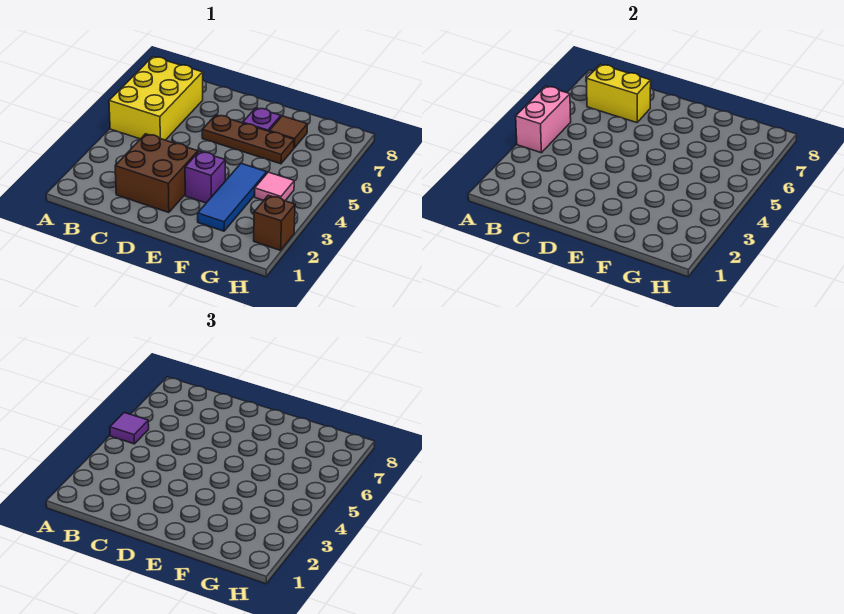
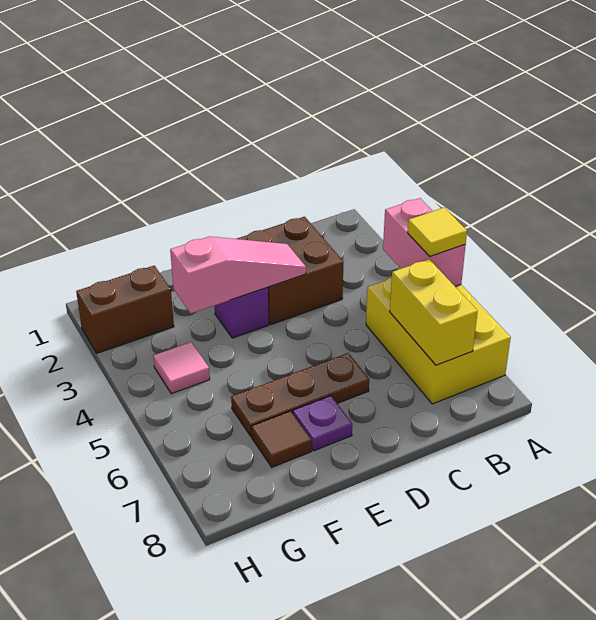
purple 1x1 tile [110,412,149,444] -> yellow 1x1 tile [408,208,467,256]
yellow 1x2 brick [587,64,651,123] -> yellow 1x2 brick turned to [390,259,478,365]
none -> pink 1x3 slope [170,236,306,313]
blue 1x3 tile [198,163,267,231] -> none
brown 1x1 brick [254,195,295,250] -> brown 1x2 brick [76,266,174,353]

